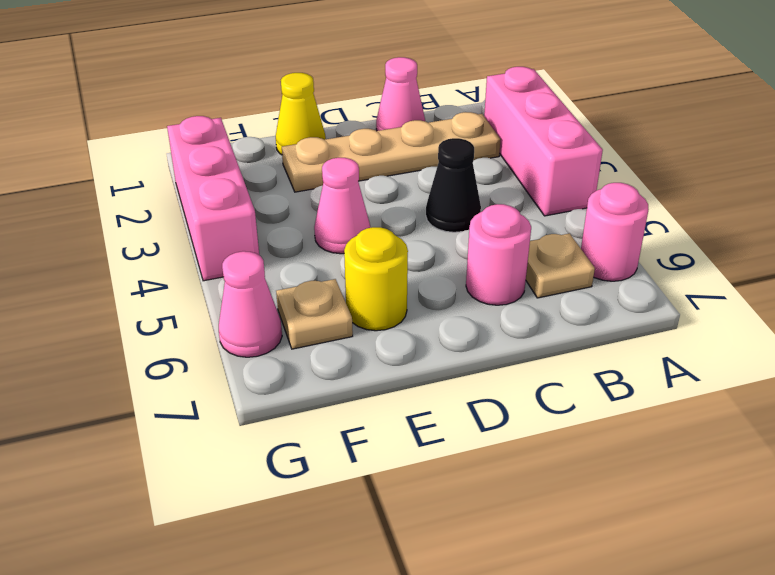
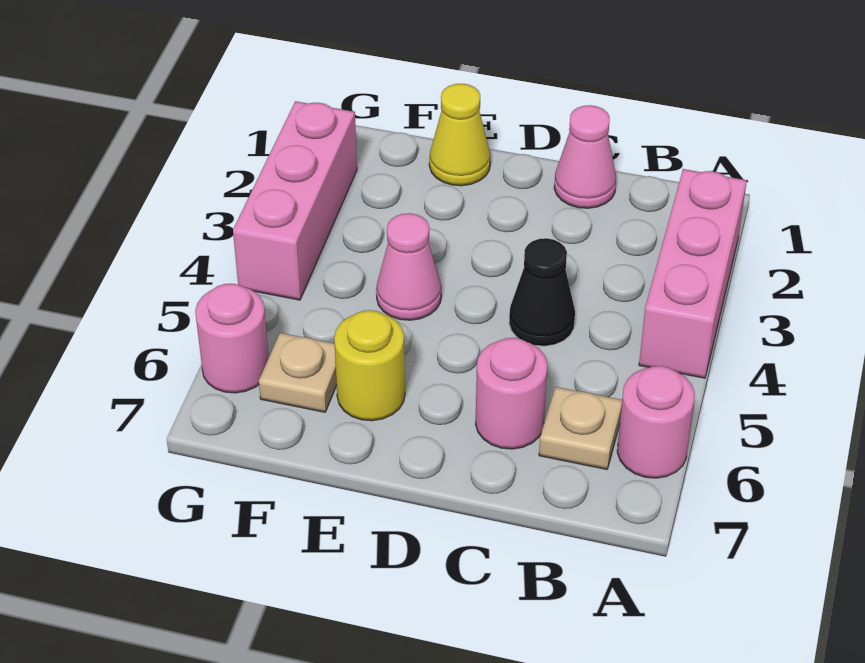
tan 1x4 plate [282,112,501,192] -> none
pink 1x1 cone [219,251,282,357] -> pink 1x1 round brick [195,284,269,393]

